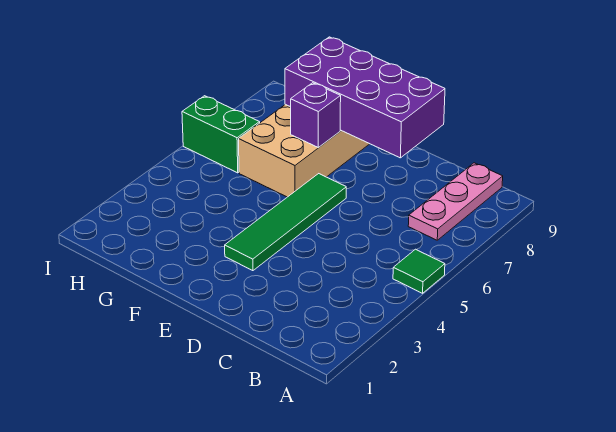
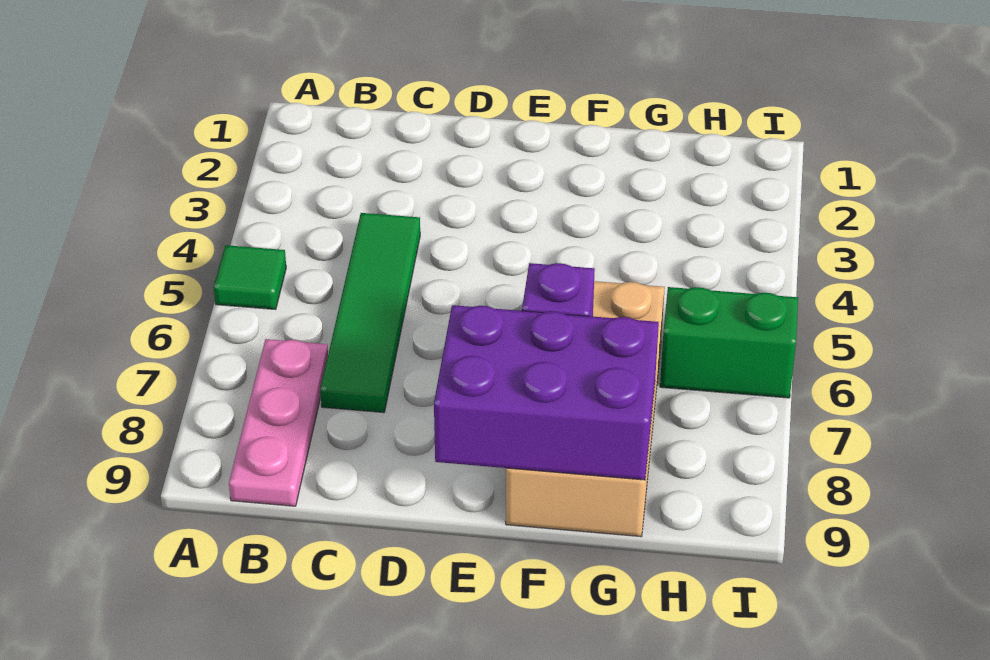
purple 2x4 brick [285,37,445,158] -> purple 2x3 brick [434,305,659,480]
green 1x4 tile [225,174,346,271] -> green 1x4 tile moved to [320,213,420,413]

